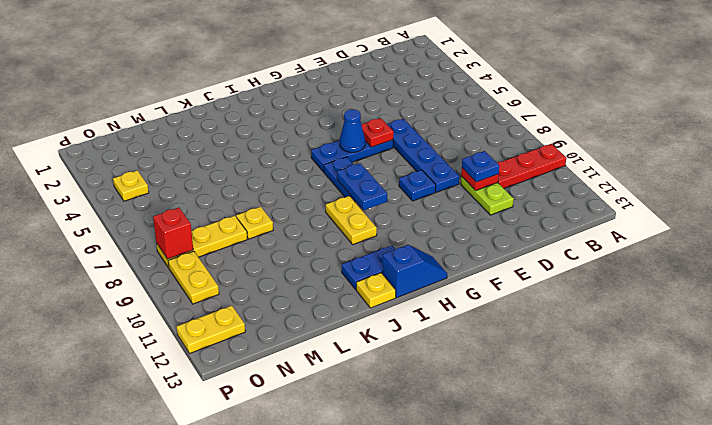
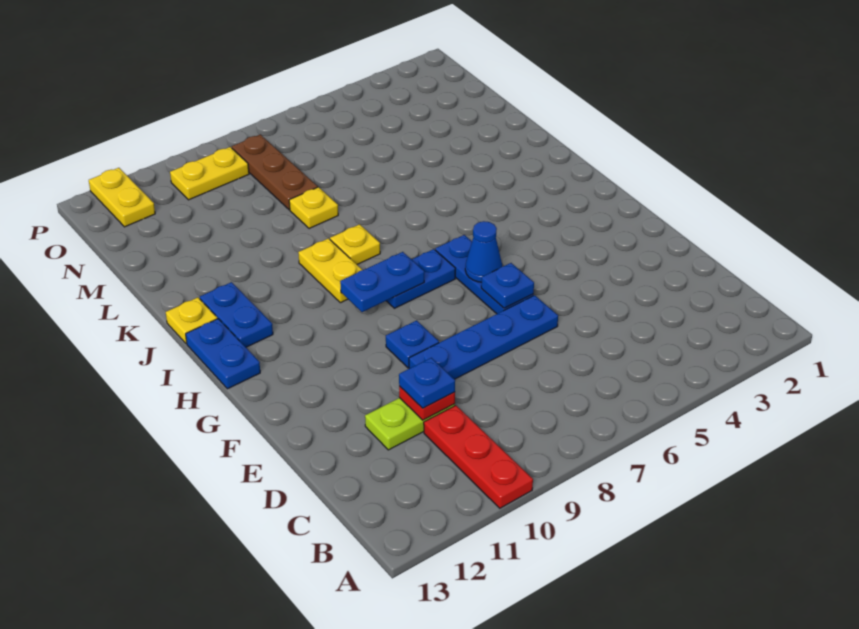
red 1x1 plate [361,118,394,147] -> blue 1x1 plate [481,263,534,308]
blue 1x2 slope [382,245,447,298] -> blue 1x2 plate [186,319,260,389]
yellow 1x2 plate [326,196,377,245] -> yellow 1x2 plate turned to [298,238,362,303]
yellow 1x3 plate [156,216,247,268] -> brown 1x3 plate [232,134,318,210]
yellow 1x1 plate [113,170,149,201] -> yellow 1x1 plate moved to [330,224,380,264]
red 1x1 brick [153,208,193,259] -> none

